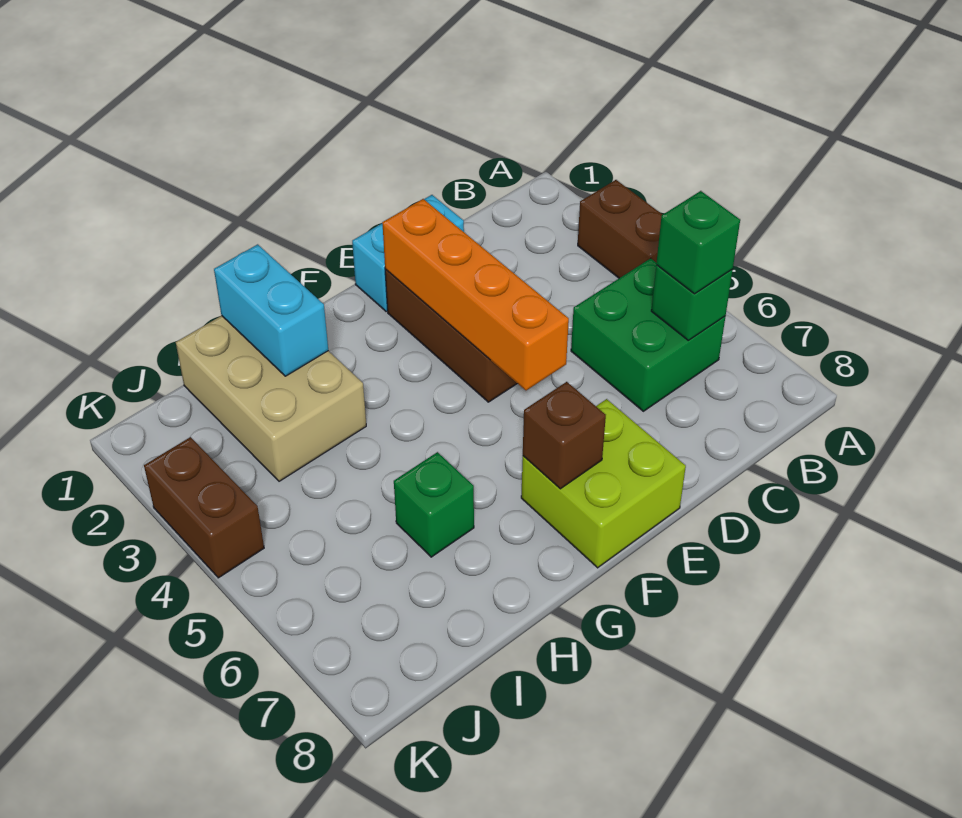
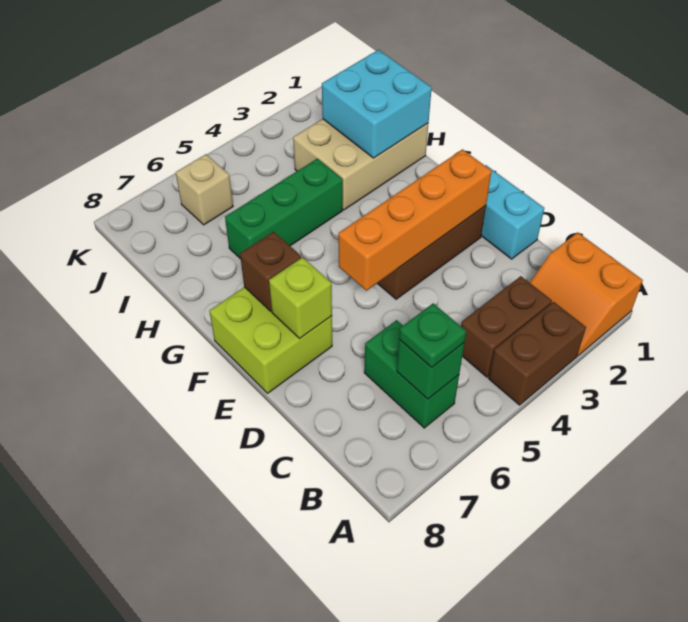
none -> orange 2x2 slope [530,232,643,356]
green 2x2 brick [571,258,725,411] -> green 1x2 brick [364,320,459,428]
green 1x1 brick [656,191,740,294] -> green 1x1 plate [399,303,466,368]
none -> lime 1x1 brick [269,257,332,338]
cyan 1x2 brick [214,244,328,376] -> cyan 2x2 brick [322,50,432,158]
green 1x1 brick [394,452,474,557] -> green 1x3 brick [225,159,343,259]
none -> tan 1x1 brick [176,154,233,225]
brown 1x2 brick [144,437,264,578] -> brown 1x2 brick moved to [461,276,552,377]

